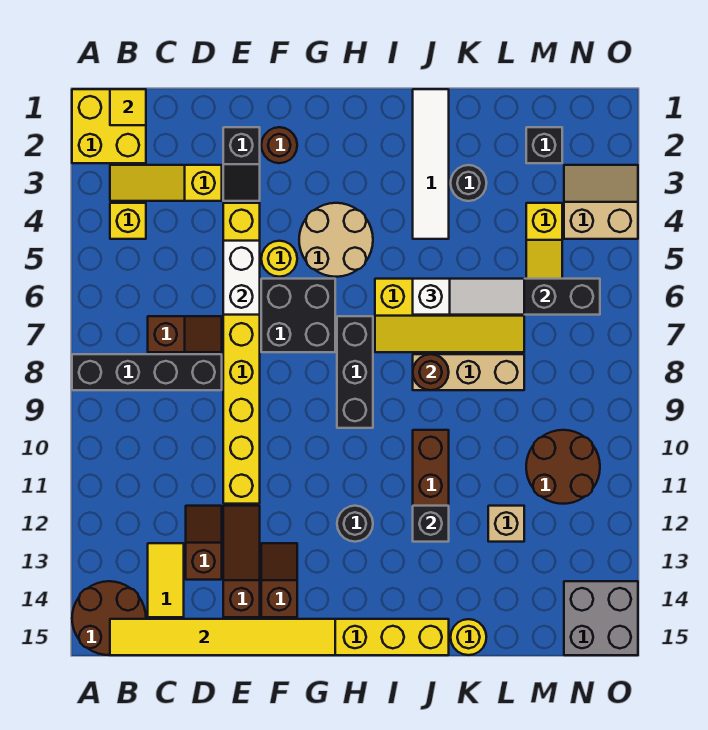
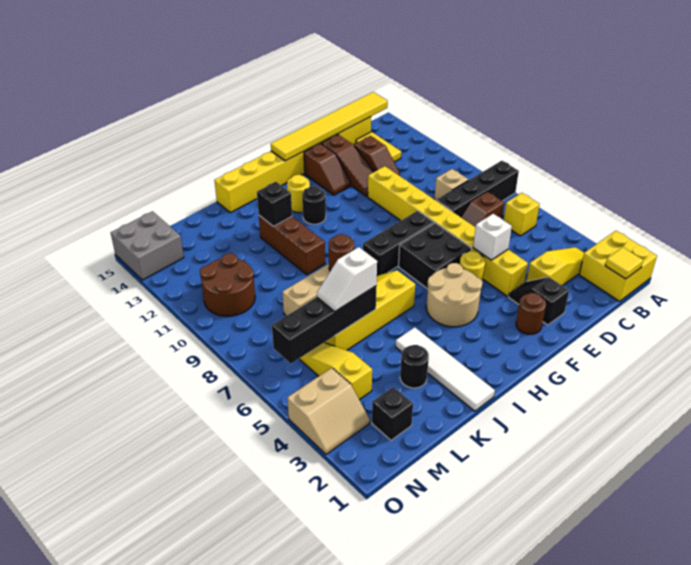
brown 2x2 round brick [72,581,146,655] -> none
yellow 1x1 brick [110,203,146,239] -> yellow 1x1 brick moved to [504,193,540,236]
white 1x2 brick [223,241,260,315] -> white 1x1 brick [473,214,512,260]
black 1x3 brick [337,316,373,428] -> black 1x3 brick turned to [363,211,434,276]
white 1x3 slope [413,279,524,315] -> white 1x2 slope [317,247,377,311]
yellow 1x1 round brick [451,619,486,655] -> yellow 1x1 round brick moved to [287,175,310,213]
tan 1x1 brick [488,506,524,542] -> tan 1x1 brick moved to [434,169,468,200]

